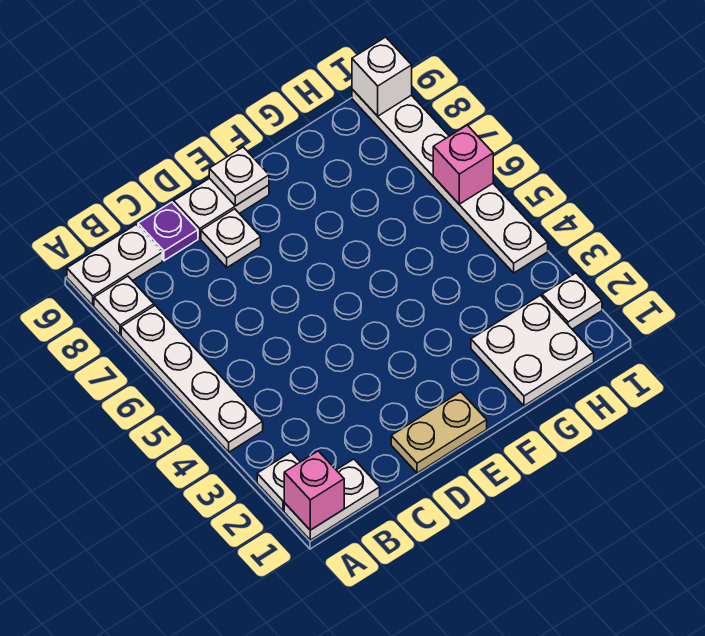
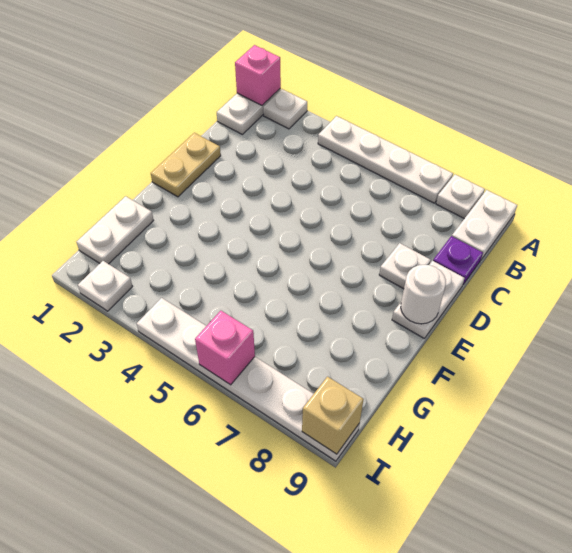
white 1x1 plate [209,147,269,206] -> white 1x1 round brick [401,265,446,324]
white 2x2 plate [471,295,594,406] -> white 1x2 plate [76,196,154,264]
white 1x1 brick [352,37,412,116] -> tan 1x1 brick [302,377,364,454]

